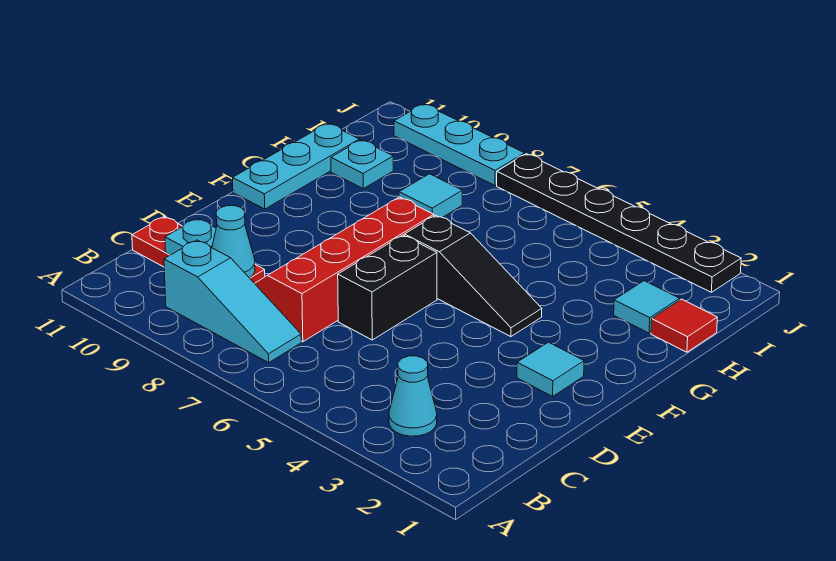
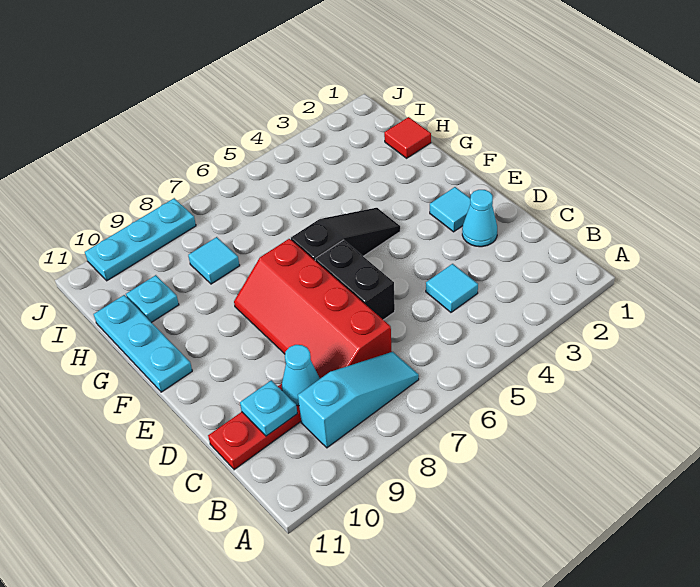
cyan 1x1 cone [389,356,437,436] -> cyan 1x1 cone moved to [462,190,497,247]
cyan 1x1 tile [614,281,680,333] -> cyan 1x1 tile moved to [426,264,478,312]
black 1x6 plate [497,154,741,292] -> none

